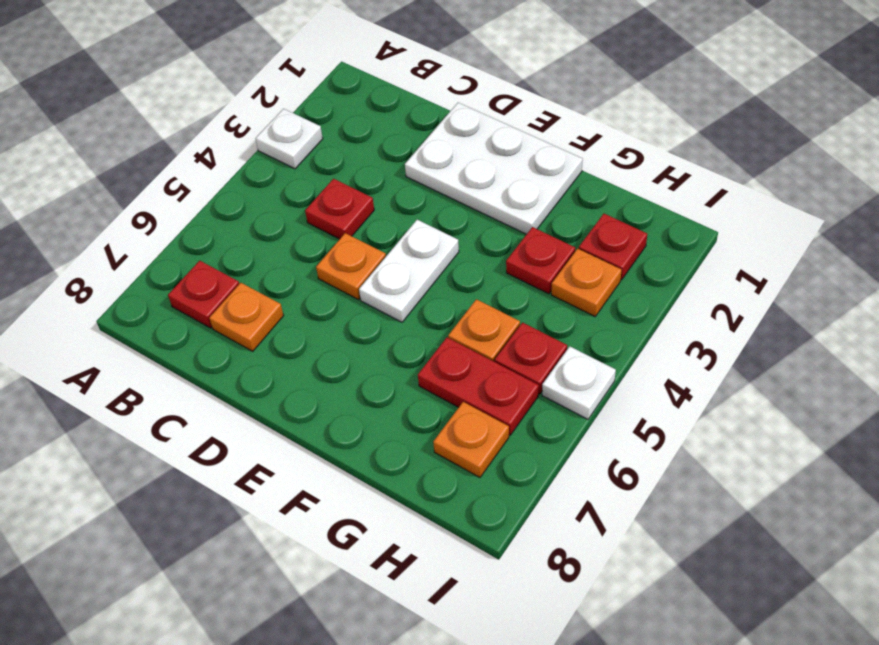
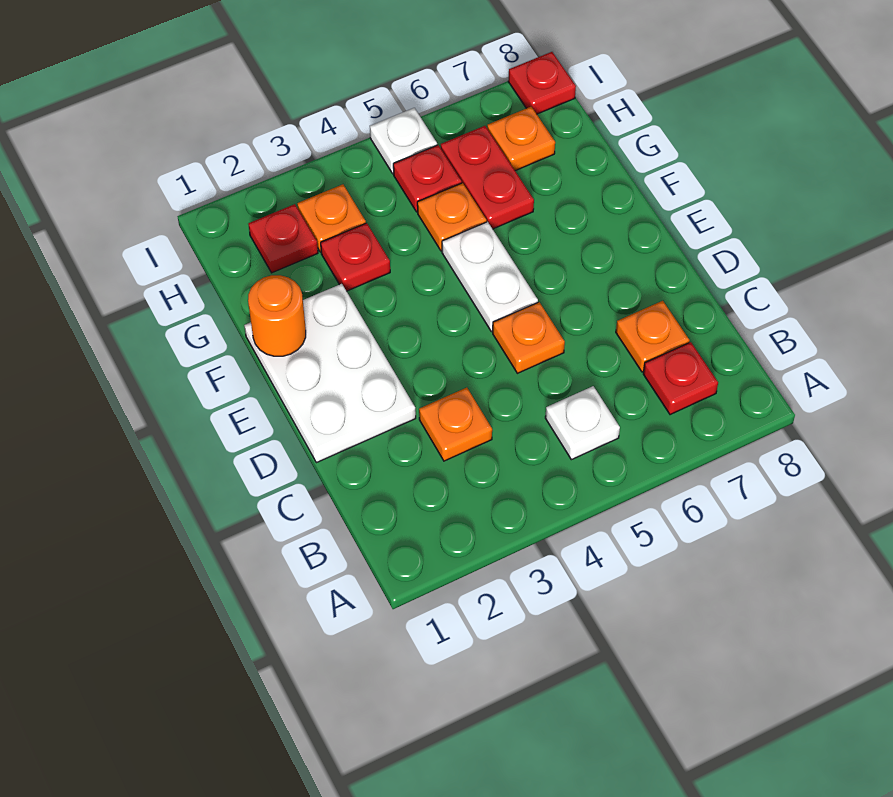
white 1x1 plate [255,109,323,169] -> white 1x1 plate moved to [545,386,620,460]
none -> orange 1x1 plate [419,388,492,461]
red 1x1 plate [305,179,374,239] -> red 1x1 plate moved to [508,52,576,114]
white 1x2 plate [359,220,459,322] -> white 1x2 plate turned to [442,222,538,332]
none -> orange 1x1 round brick [248,275,306,356]

